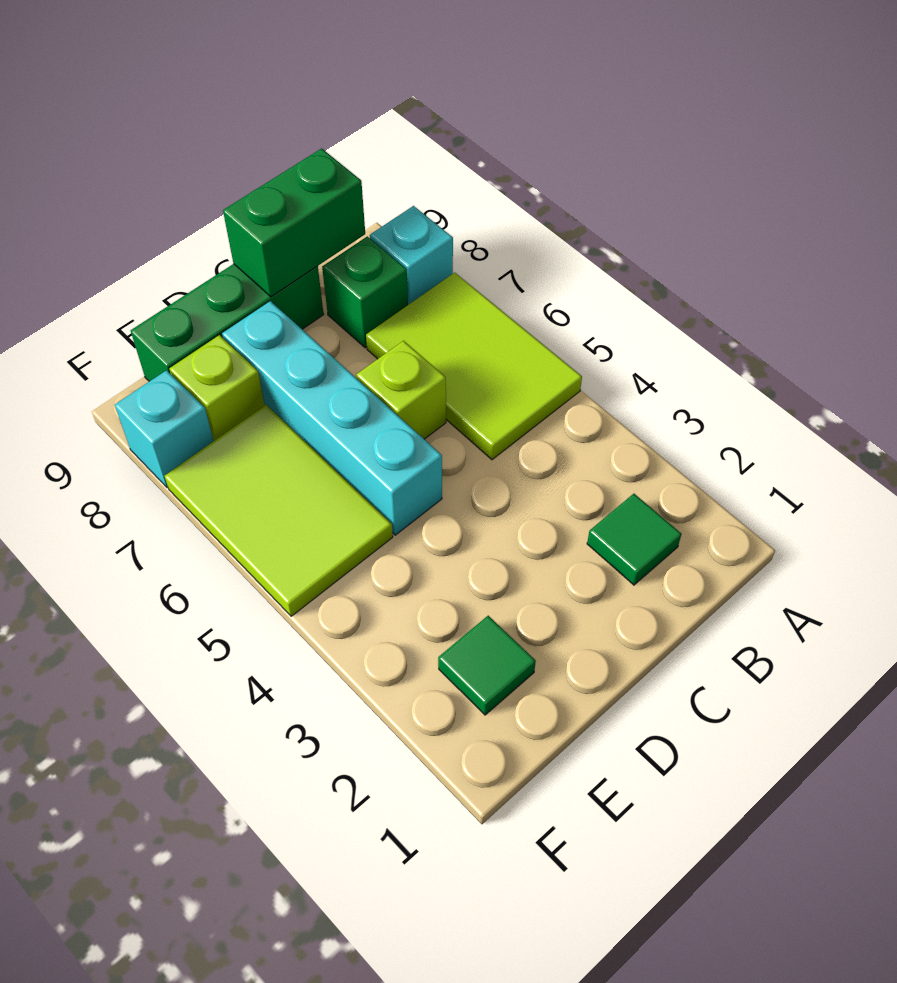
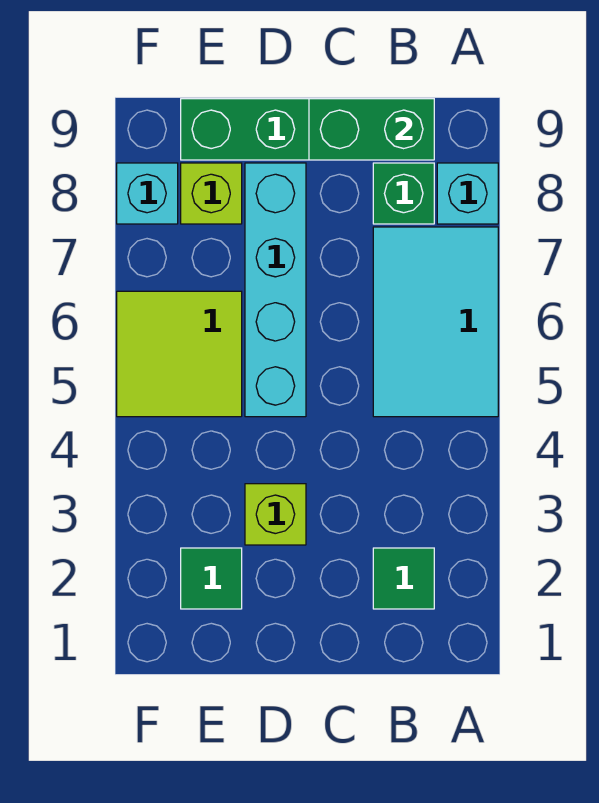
lime 2x3 tile [366,272,582,460] -> cyan 2x3 tile [373,227,498,417]
lime 1x1 brick [356,341,446,439] -> lime 1x1 brick moved to [245,484,306,545]
lime 2x3 tile [165,405,393,616] -> lime 2x2 tile [117,291,242,417]

